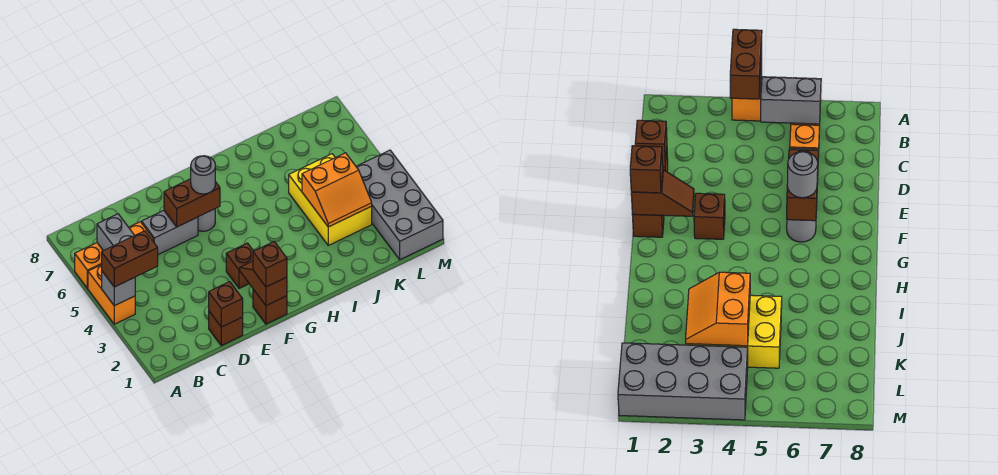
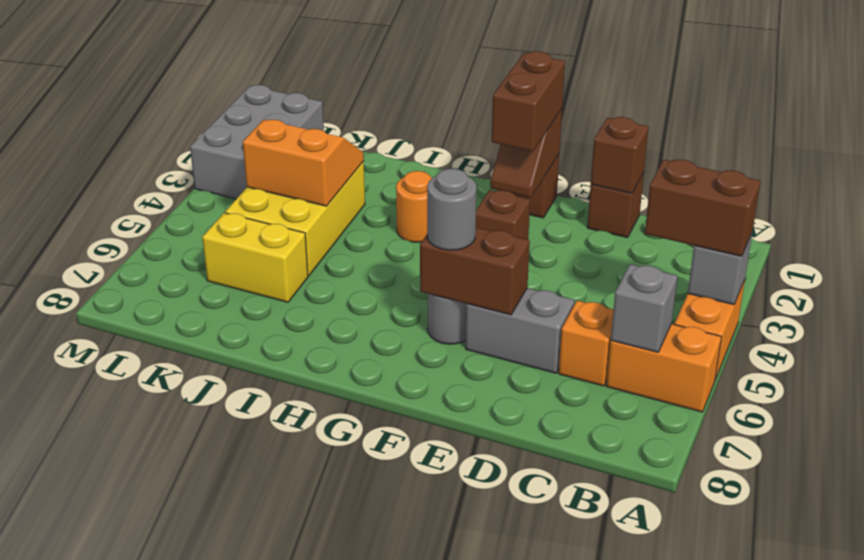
grey 1x2 brick [97,214,135,251] -> grey 1x1 brick [611,264,677,352]
brown 1x1 brick [253,242,287,287] -> brown 1x2 brick [492,51,565,151]
none -> orange 1x1 round brick [396,171,432,242]
none -> yellow 1x2 brick [202,213,308,302]
grey 2x4 brick [356,150,443,260] -> grey 2x3 brick [190,85,324,199]

